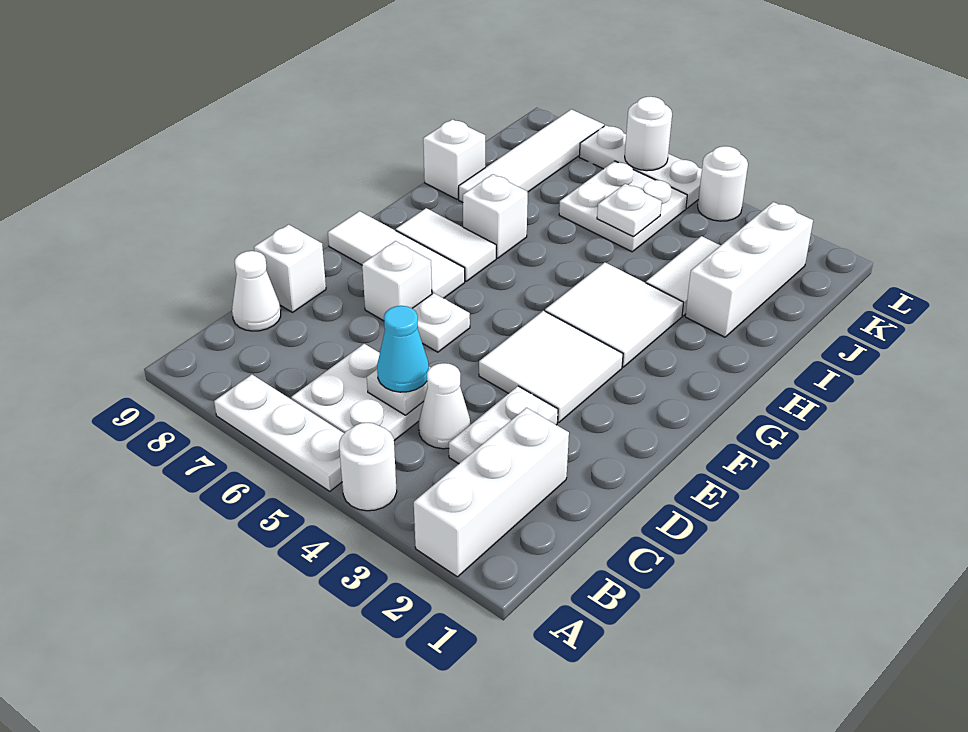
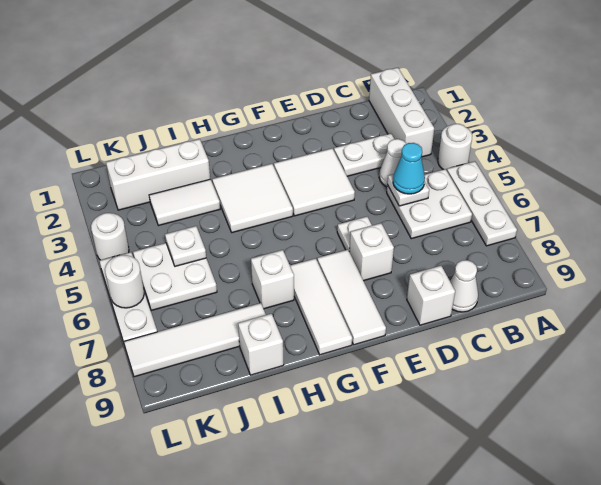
white 1x3 brick [414,408,569,577] -> white 1x3 brick turned to [369,68,434,157]
white 1x2 tile [396,208,496,281] -> white 1x3 tile [290,258,352,355]

